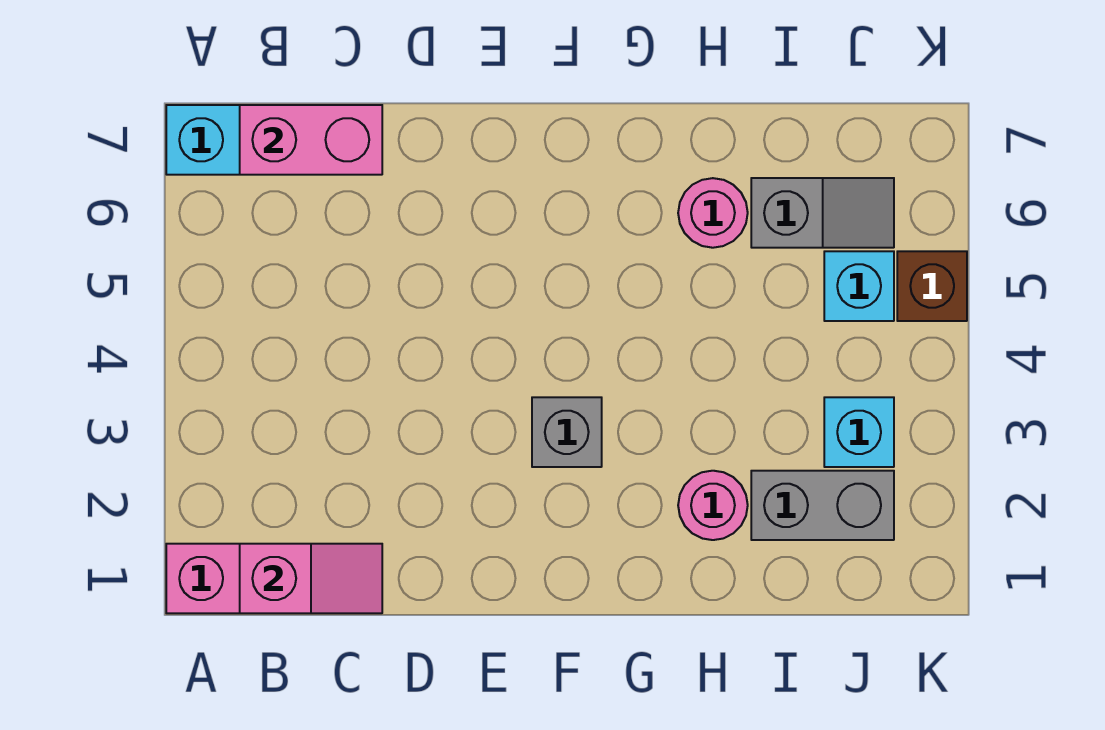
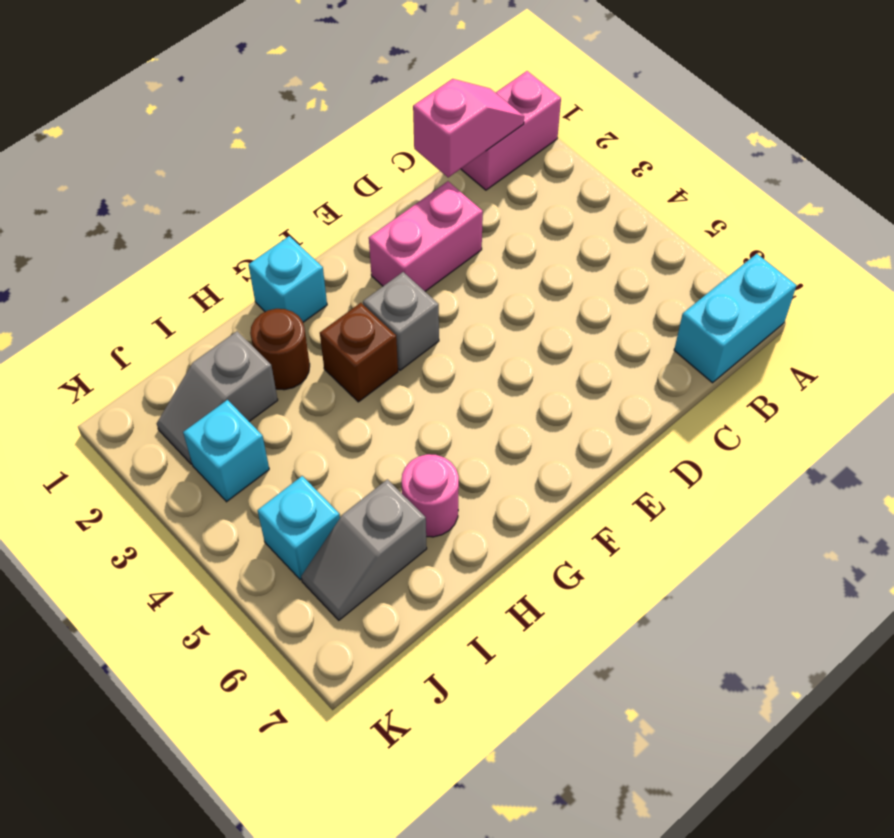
pink 1x2 slope [240,544,382,613] -> pink 1x2 slope turned to [413,79,524,178]
pink 1x2 brick [240,105,382,175] -> pink 1x2 brick moved to [369,181,483,291]
none -> cyan 1x1 brick [249,236,327,322]
pink 1x1 round brick [678,471,748,540] -> brown 1x1 round brick [250,309,310,390]
grey 1x2 brick [751,471,894,540] -> grey 1x2 slope [157,331,278,464]
brown 1x1 brick [897,251,967,321] -> brown 1x1 brick moved to [320,303,398,402]

